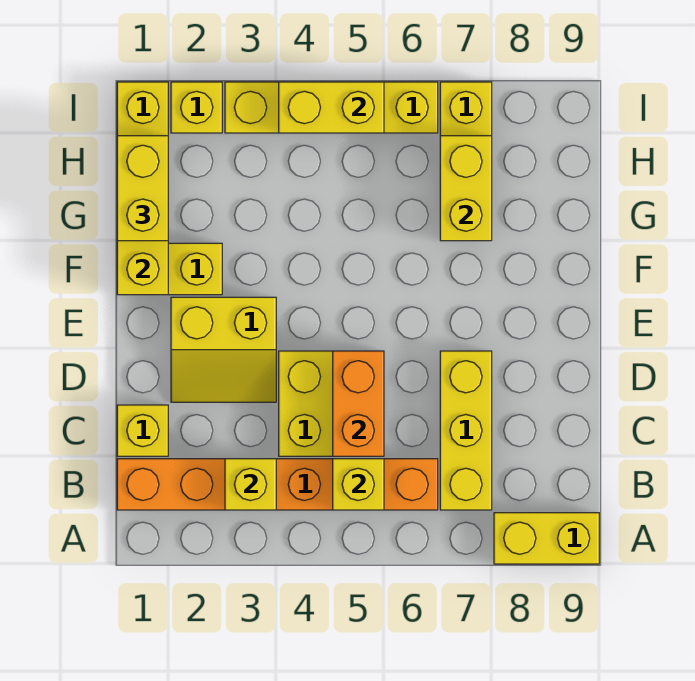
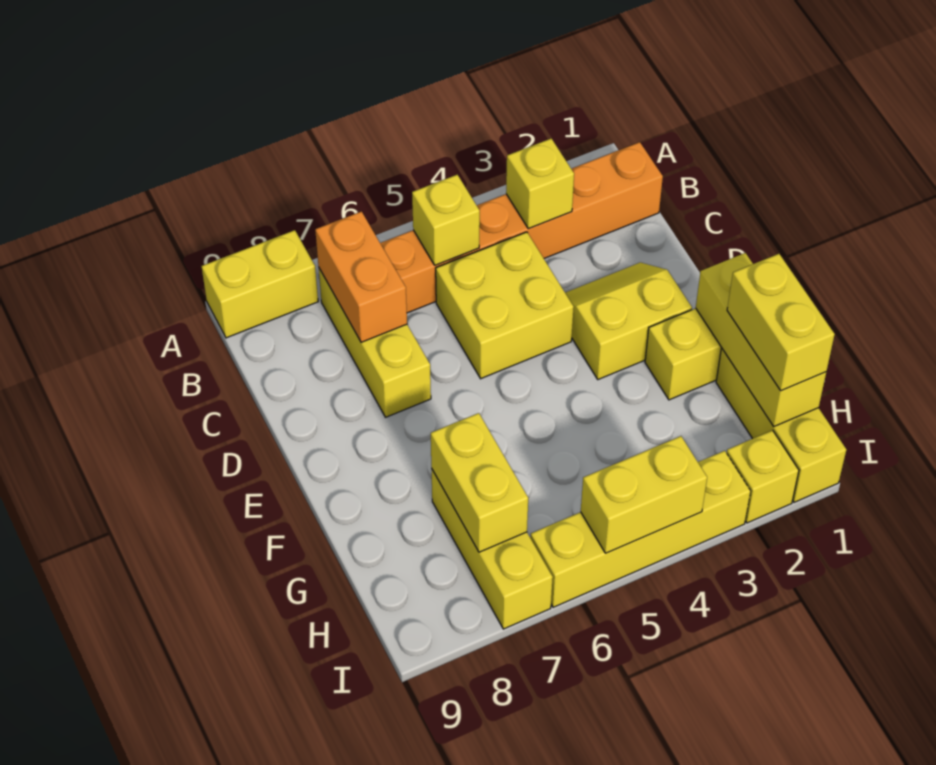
yellow 1x1 brick [117,405,168,456] -> none
orange 1x2 brick [333,351,384,456] -> orange 1x2 brick moved to [315,211,407,342]

